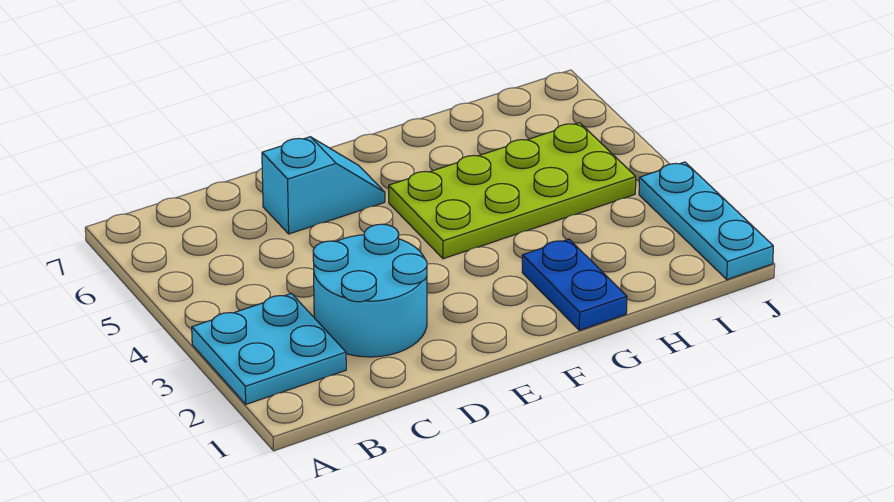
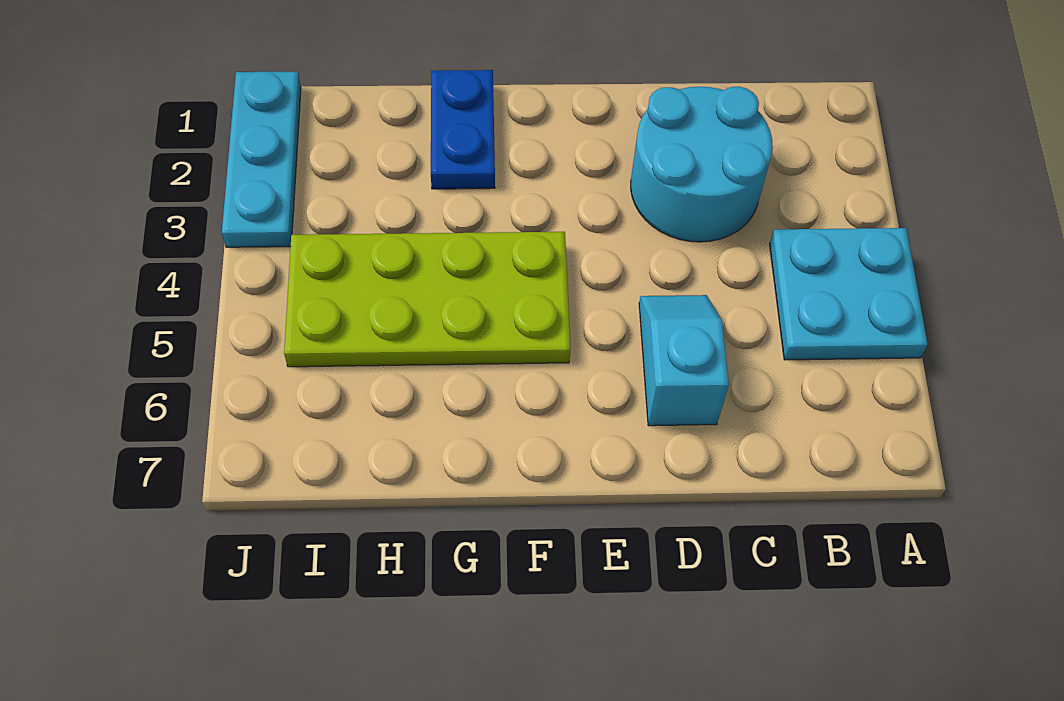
cyan 2x2 plate [192,294,346,404] -> cyan 2x2 plate moved to [770,228,928,360]
cyan 1x2 slope [262,137,385,234] -> cyan 1x2 slope turned to [639,295,729,426]

